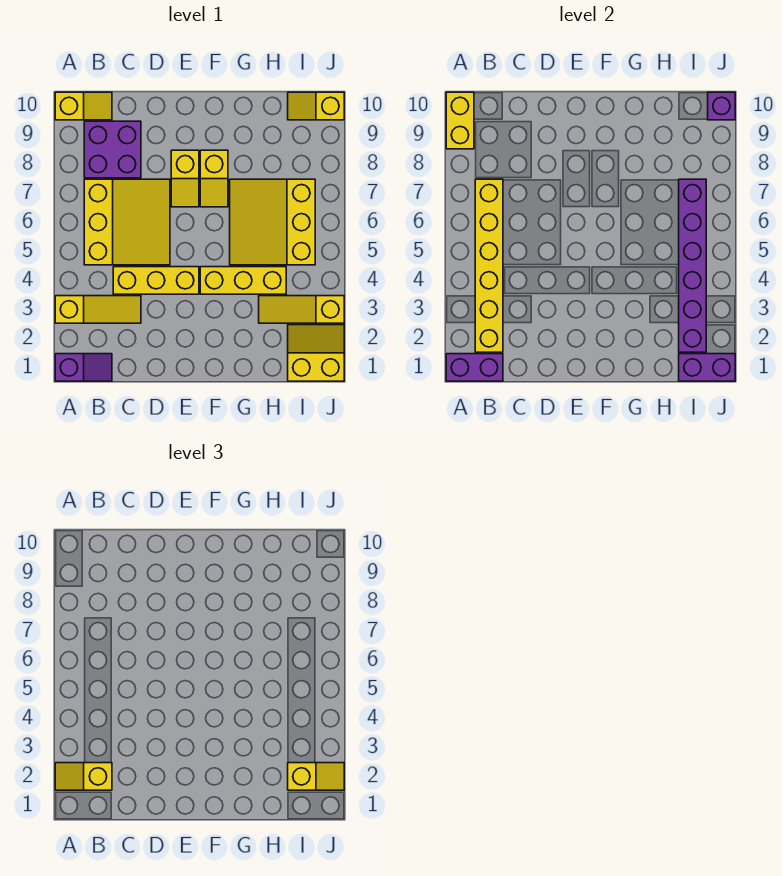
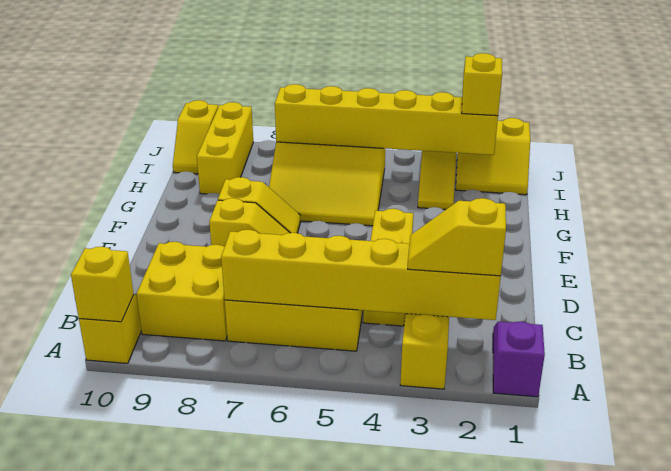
purple 1x2 brick [446,354,503,381] -> none
yellow 1x2 slope [55,763,112,790] -> yellow 1x2 slope turned to [408,198,506,276]
yellow 1x2 brick [446,92,474,149] -> yellow 1x1 brick [71,247,134,322]
purple 2x2 brick [84,121,141,178] -> yellow 2x2 brick [137,242,227,341]
yellow 1x3 brick [200,267,286,294] -> yellow 1x3 brick moved to [197,102,253,194]
yellow 2x2 slope [288,325,344,381] -> yellow 2x2 slope turned to [456,118,530,195]
purple 1x2 brick [679,354,735,381] -> none
purple 1x6 brick [679,179,706,352] -> yellow 1x6 brick [275,84,498,155]
purple 1x1 brick [708,92,735,120] -> none

